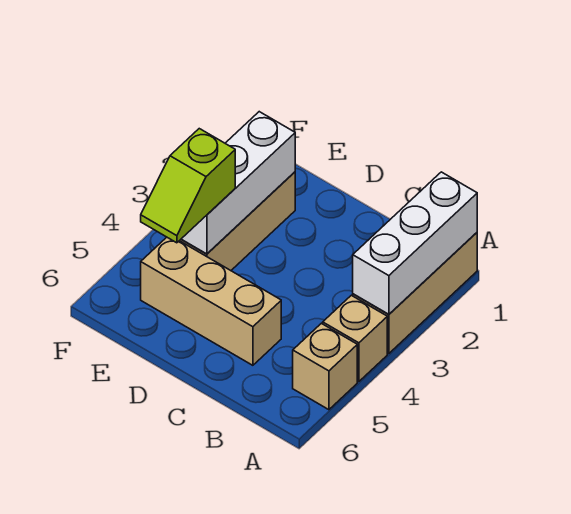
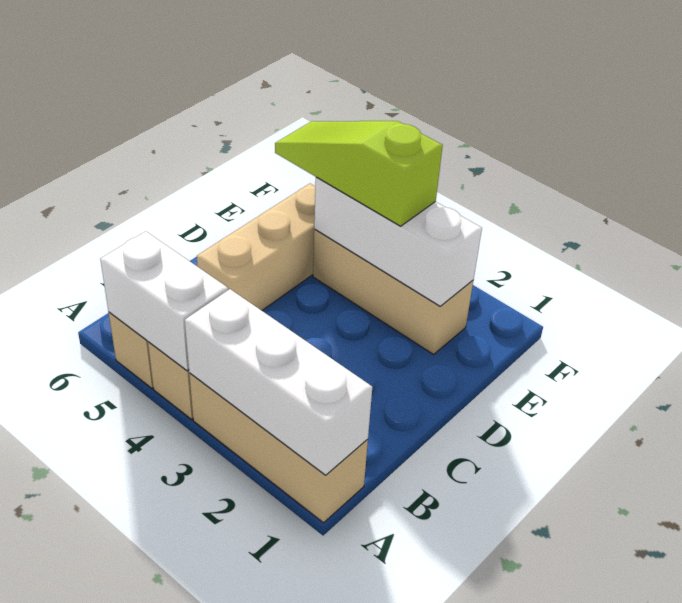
none -> white 1x2 brick [100,231,228,371]
lime 1x2 slope [141,129,235,243] -> lime 1x3 slope [275,121,443,226]

